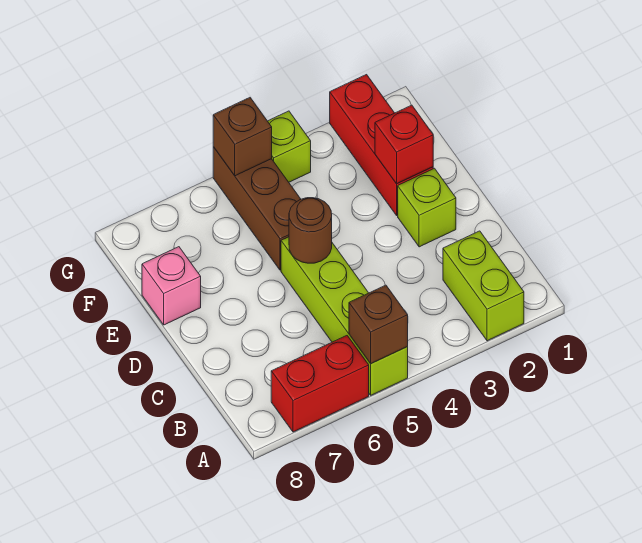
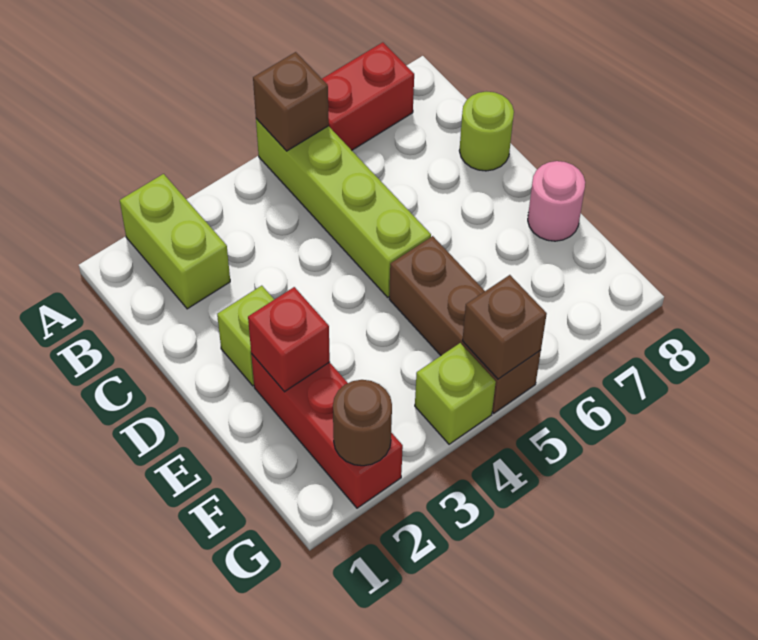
none -> lime 1x1 round brick [459,92,514,171]
brown 1x1 round brick [289,198,332,263] -> brown 1x1 round brick moved to [333,380,392,466]
pink 1x1 brick [142,247,201,325] -> pink 1x1 round brick [528,161,585,241]

